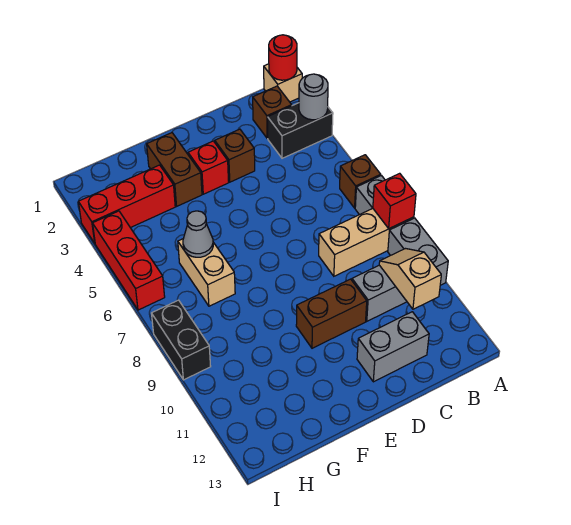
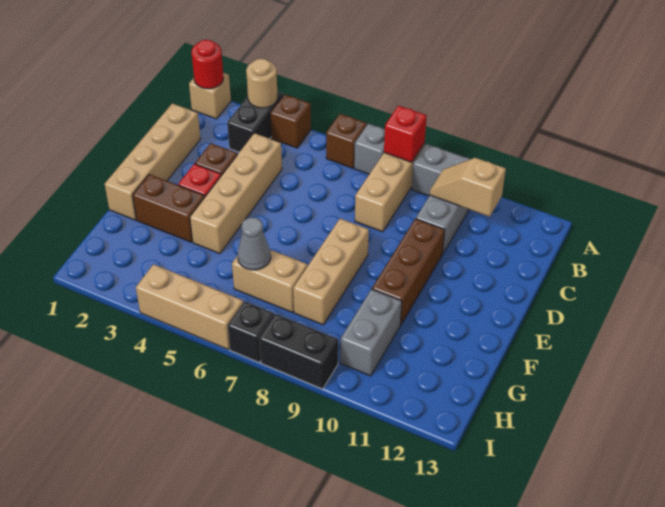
grey 1x1 round brick [299,74,328,120] -> tan 1x1 round brick [246,59,278,108]
brown 1x1 brick [253,86,292,138] -> brown 1x1 brick moved to [270,94,311,148]
none -> tan 1x4 brick [105,103,201,220]
none -> tan 1x4 brick [190,133,282,254]
grey 1x2 brick [357,312,429,382] -> grey 1x2 brick moved to [340,289,402,376]
brown 1x2 brick [296,279,367,348] -> brown 1x3 brick [372,219,445,325]
none -> tan 1x3 brick [293,219,369,325]
red 1x3 brick [78,165,175,243] -> none
red 1x3 brick [93,211,165,310] -> tan 1x3 brick [136,264,243,350]
none -> black 1x1 brick [228,301,274,362]

